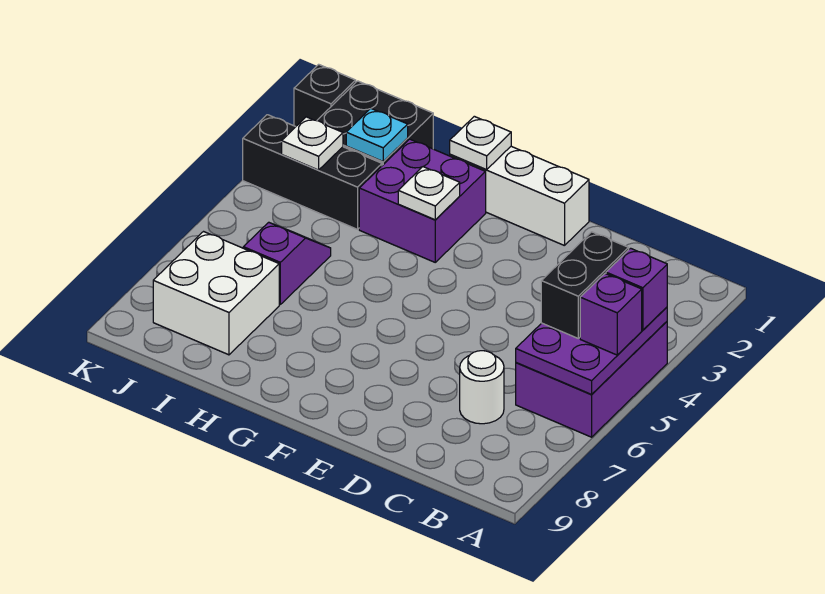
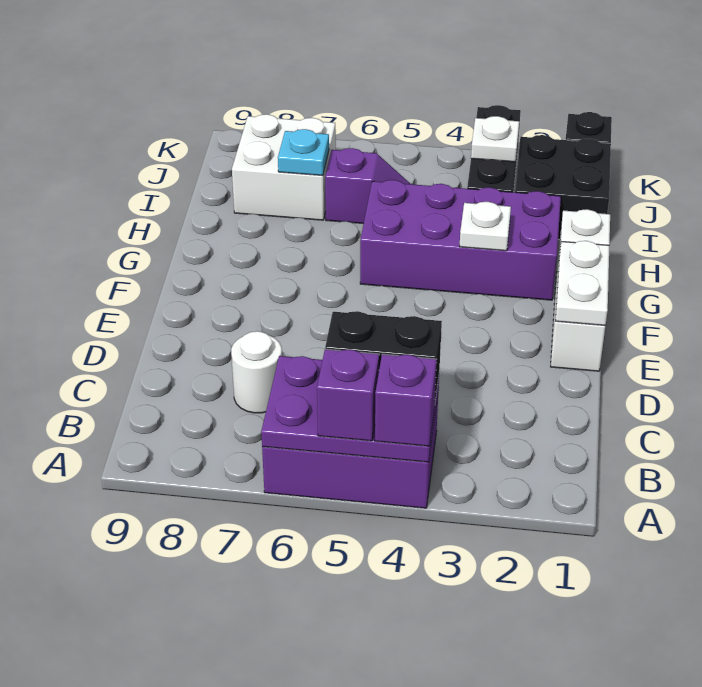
none -> white 1x2 plate [555,241,609,326]
purple 2x2 brick [359,139,486,262] -> purple 2x4 brick [360,180,561,300]
cyan 1x1 plate [346,108,408,162] -> cyan 1x1 plate moved to [278,129,329,176]

